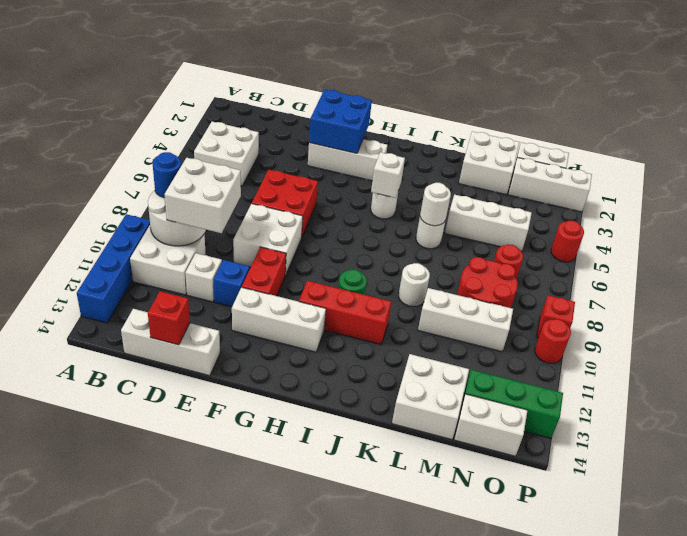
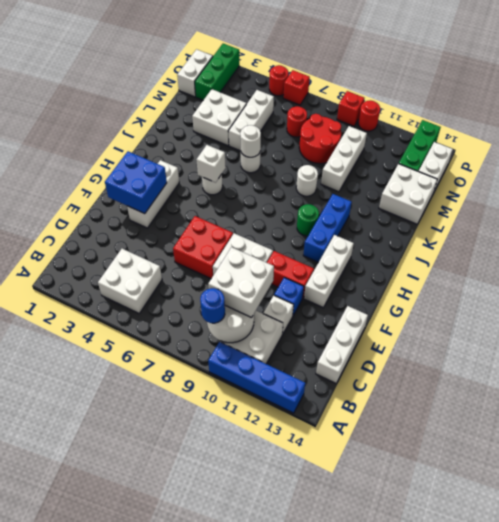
red 1x1 brick [148,291,190,345] -> red 1x1 brick moved to [283,70,310,105]
red 1x3 brick [299,281,391,345] -> blue 1x3 brick [303,194,352,262]
white 2x2 brick [459,132,519,195] -> white 2x2 brick moved to [192,89,246,146]
white 1x3 brick [508,157,592,212] -> green 1x3 brick [195,44,239,100]

